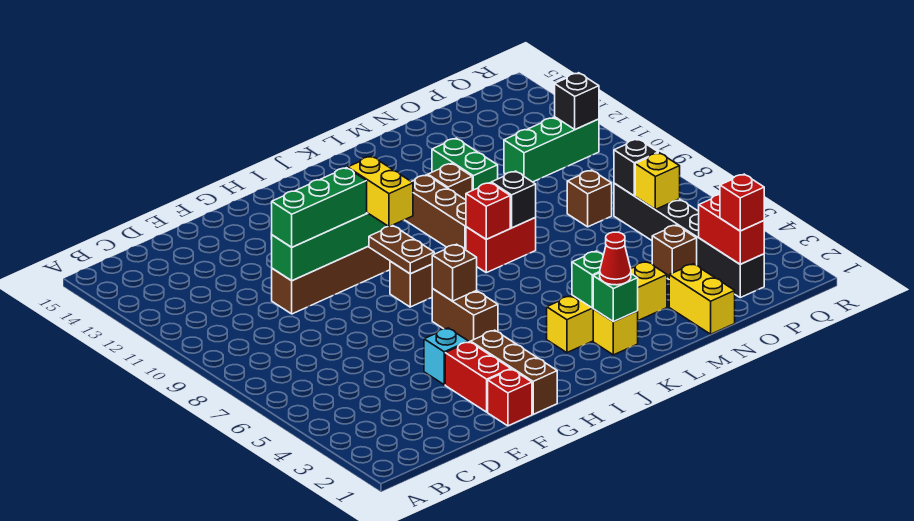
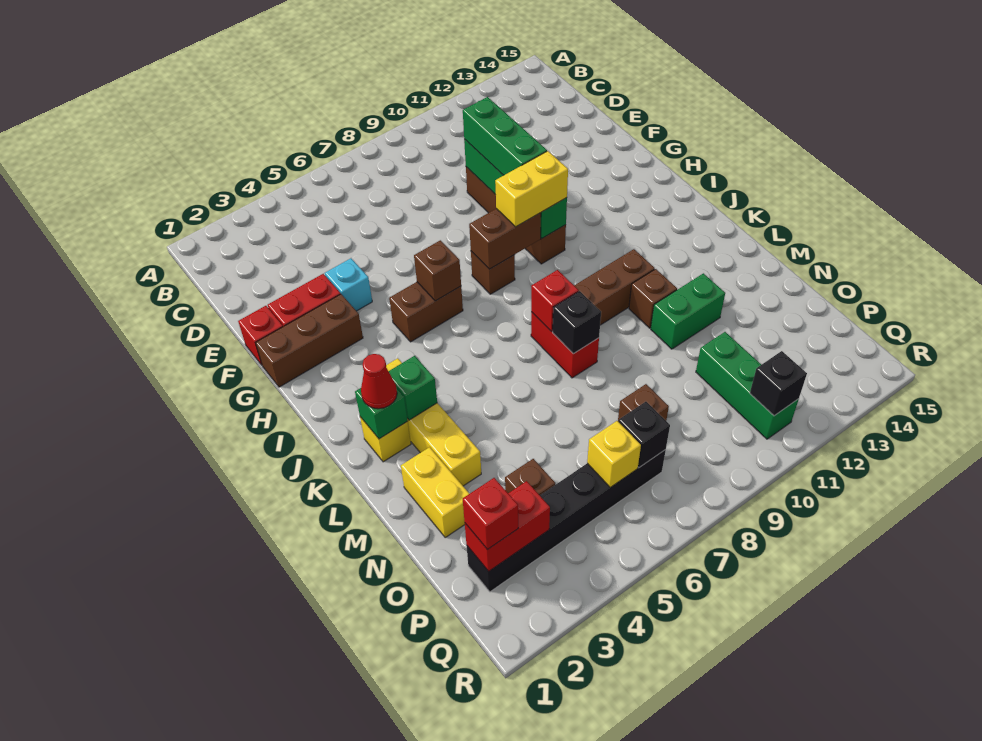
brown 1x2 plate [369,225,434,274] -> brown 1x2 brick [469,209,541,269]
yellow 1x2 brick [669,264,735,334] -> yellow 1x2 brick turned to [401,447,469,537]

